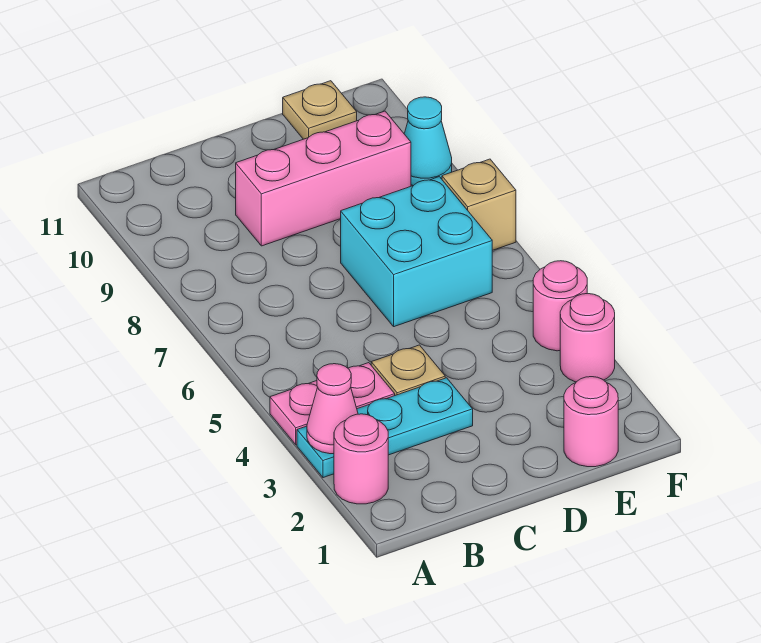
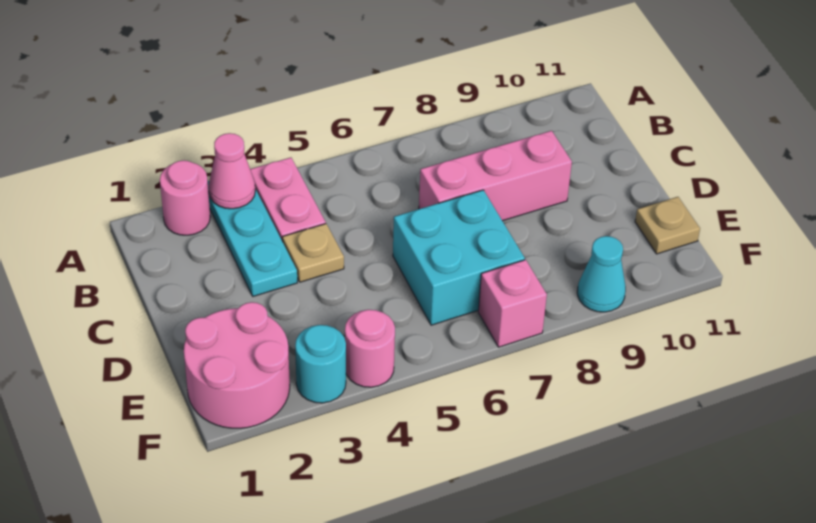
pink 1x3 brick [236,111,411,246] -> pink 1x3 brick turned to [419,131,572,221]
pink 1x1 round brick [564,377,618,467] -> pink 2x2 round brick [184,302,290,428]
pink 1x1 round brick [560,294,615,382] -> cyan 1x1 round brick [295,325,346,403]
tan 1x1 brick [442,159,516,250] -> pink 1x1 brick [478,260,547,347]

